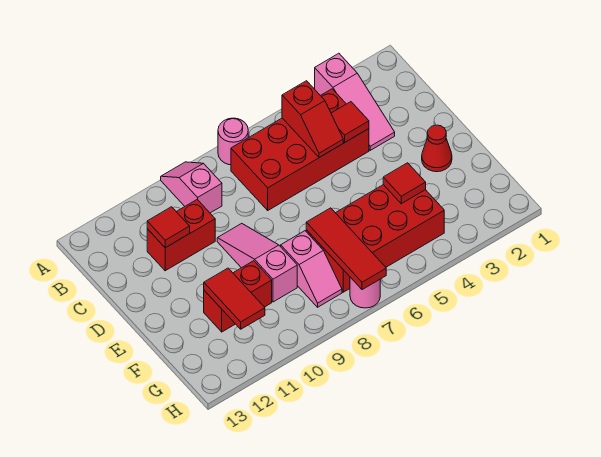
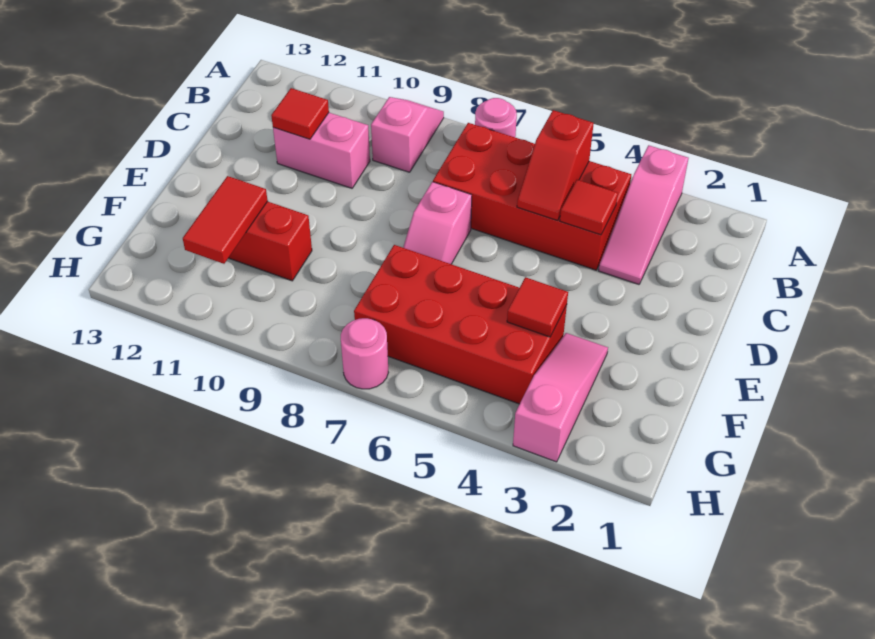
red 1x2 brick [147,200,215,271] -> pink 1x2 brick [273,113,370,188]
pink 1x3 slope [217,223,297,302] -> pink 1x3 slope moved to [513,333,608,462]
red 1x1 cone [422,125,452,172] -> none
red 1x3 tile [306,208,386,290] -> none
pink 1x2 slope [281,231,342,307] -> pink 1x2 slope moved to [403,182,472,264]

